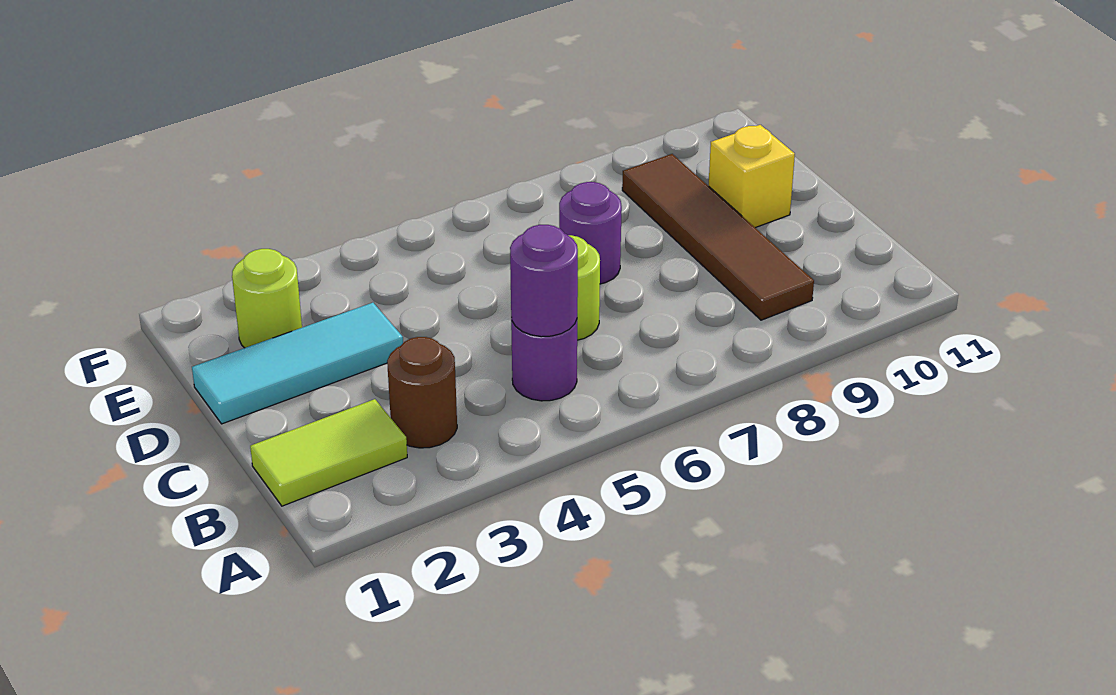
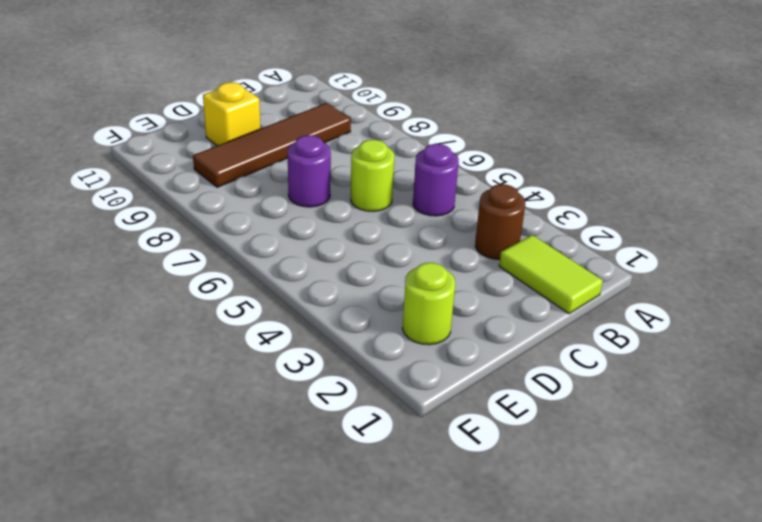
purple 1x1 round brick [510,225,578,337] -> none
cyan 1x3 tile [192,303,403,424] -> none

